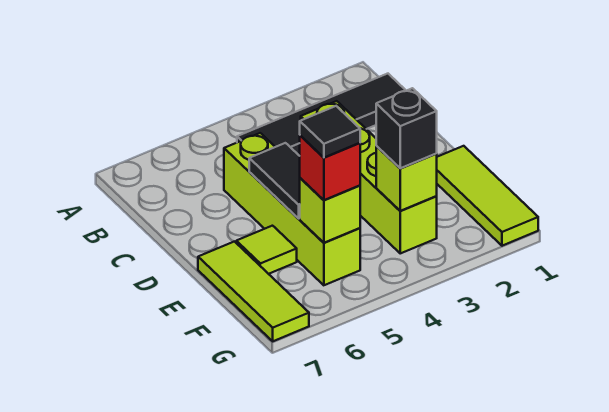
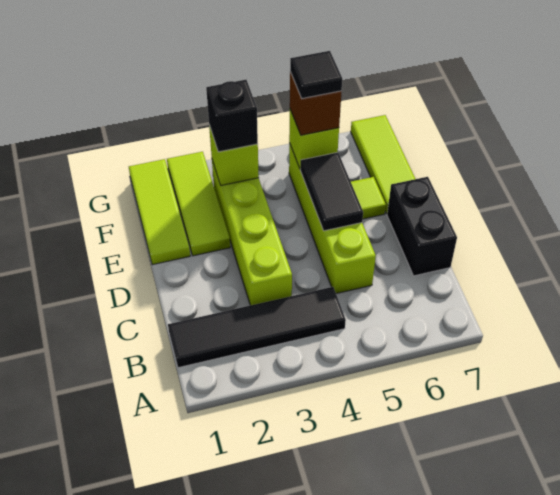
none -> black 1x2 brick [387,177,457,276]
none -> lime 1x3 tile [167,152,230,256]
red 1x1 brick [300,135,360,200] -> brown 1x1 brick [290,72,342,135]

